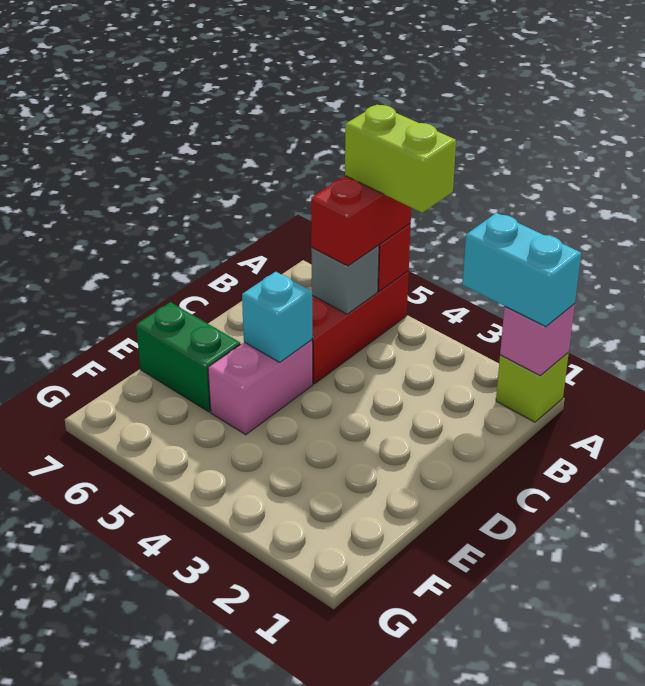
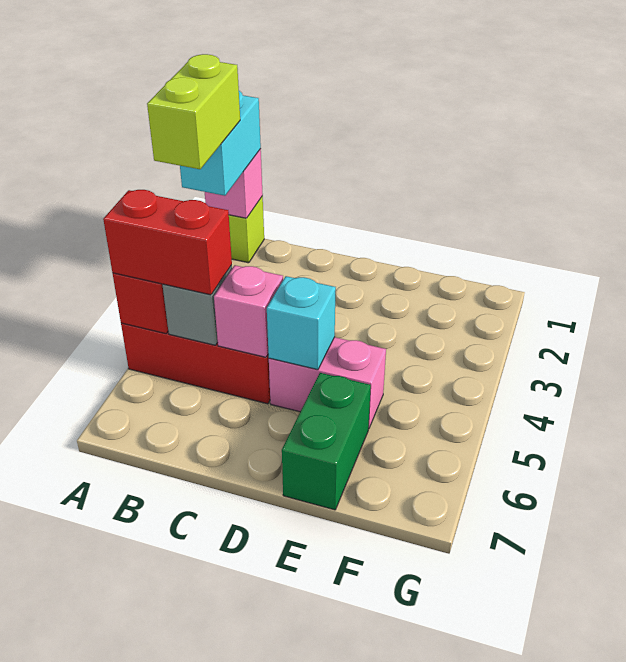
lime 1x2 brick [345,105,456,213] -> lime 1x2 brick moved to [147,54,240,169]
none -> pink 1x1 brick [214,265,283,357]

